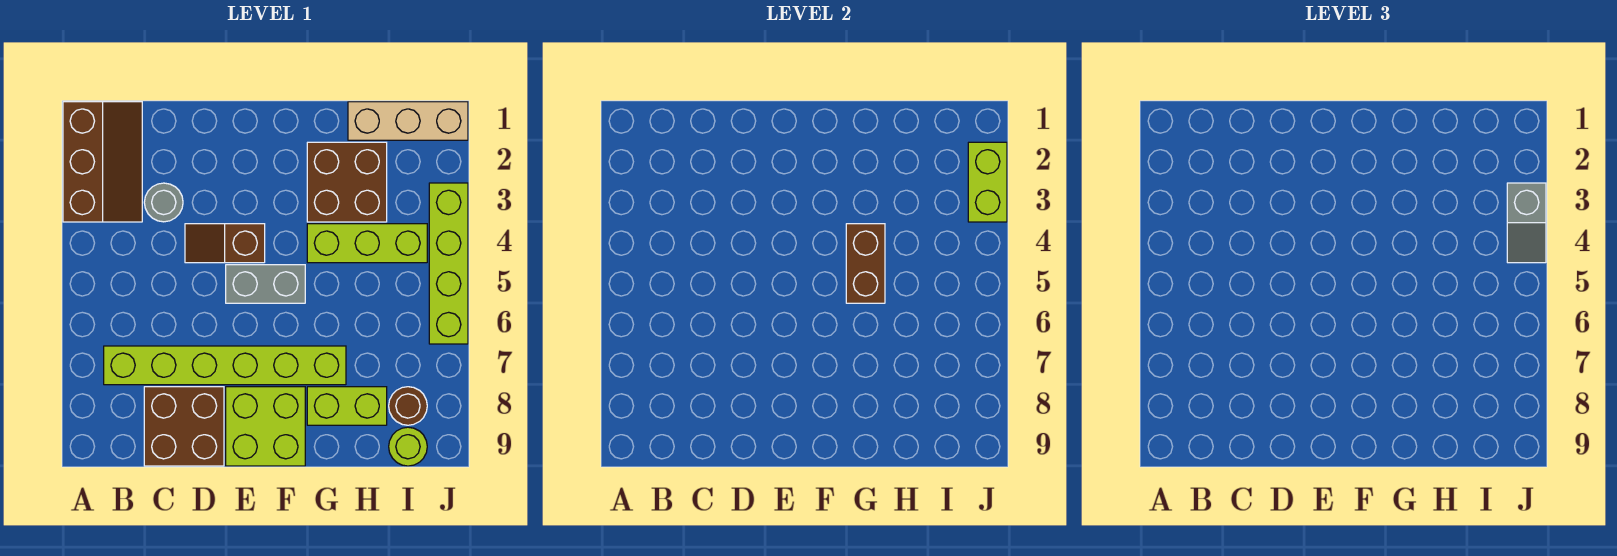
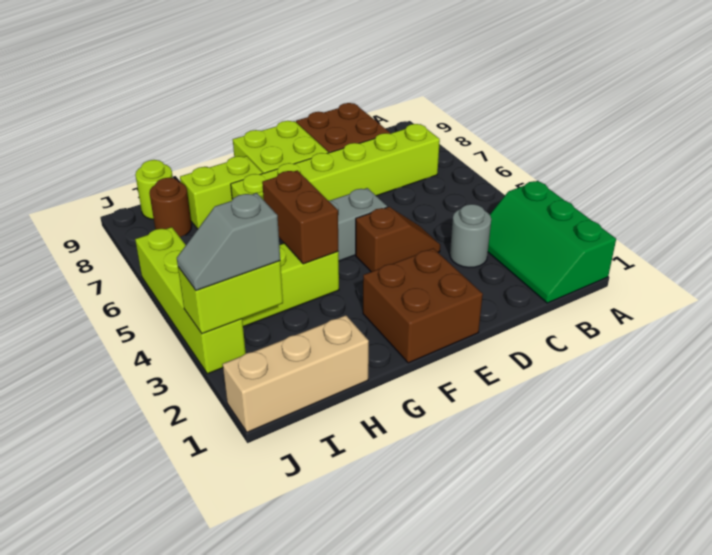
brown 2x3 slope [63,102,142,222] -> green 2x3 slope [488,181,616,303]
brown 2x2 brick [307,142,387,222] -> brown 2x2 brick moved to [363,248,483,363]
lime 1x2 brick [968,142,1007,222] -> lime 1x2 brick turned to [178,261,283,334]
grey 1x2 slope [1507,183,1546,263] -> grey 1x2 slope turned to [177,193,280,290]

